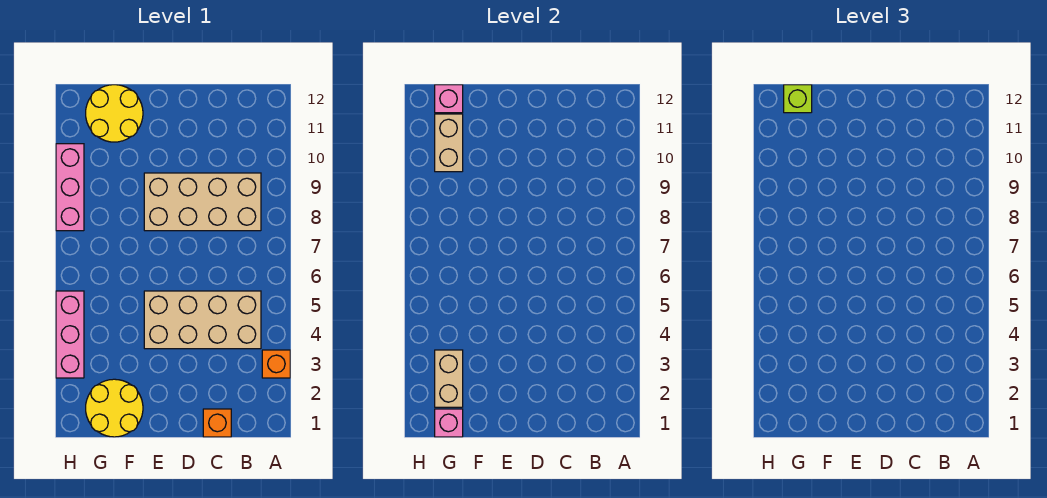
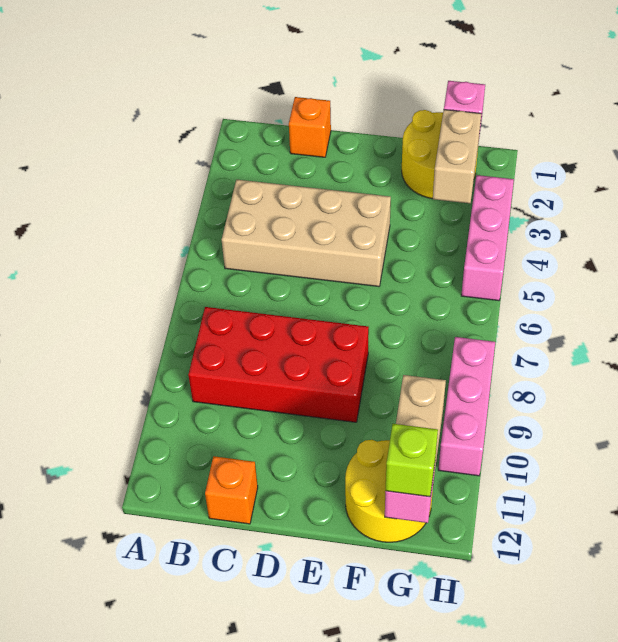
orange 1x1 brick [262,350,290,378] -> orange 1x1 brick moved to [205,456,258,524]
tan 2x4 brick [144,173,261,231] -> red 2x4 brick [188,307,369,422]

